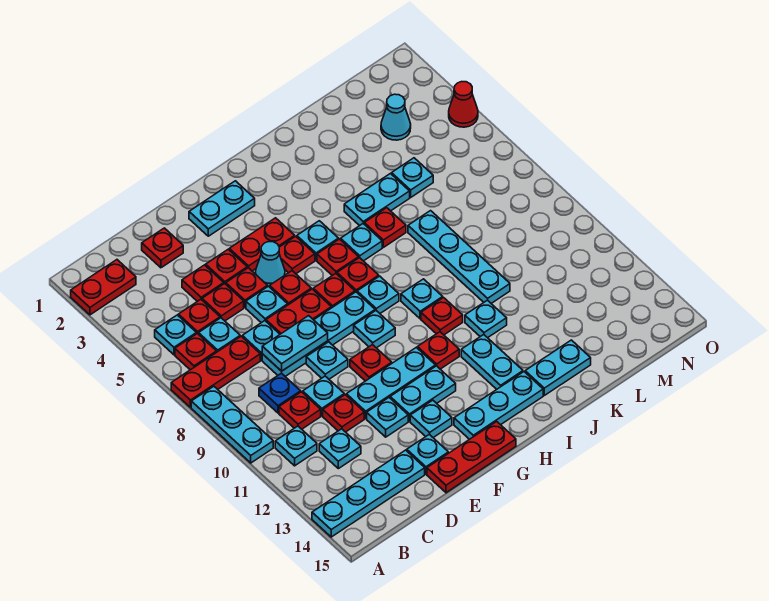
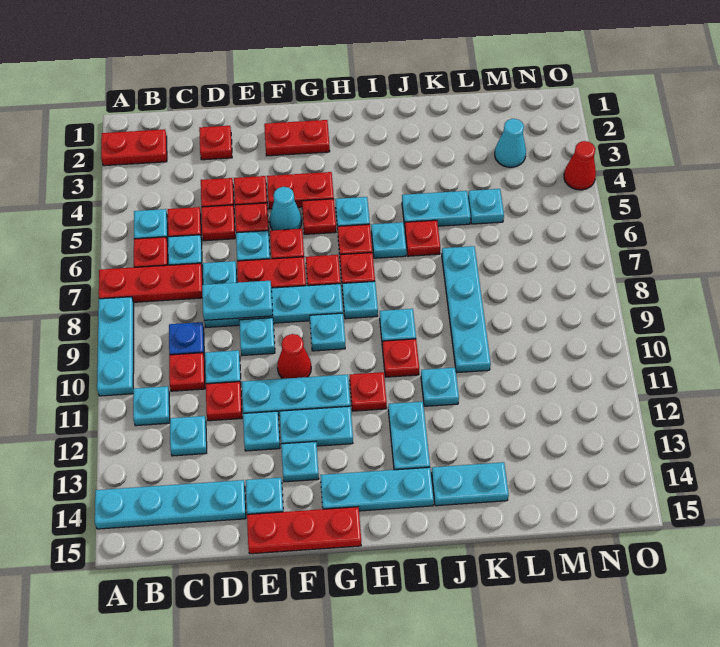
cyan 1x2 plate [189,181,255,236] -> red 1x2 plate [264,120,330,156]
red 1x1 plate [350,345,392,381] -> red 1x1 cone [277,334,311,379]

